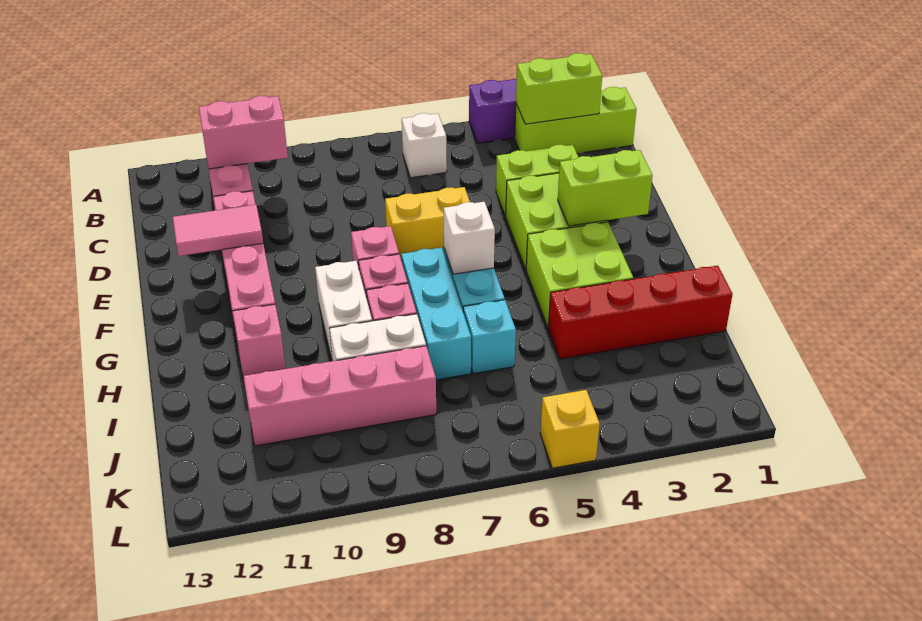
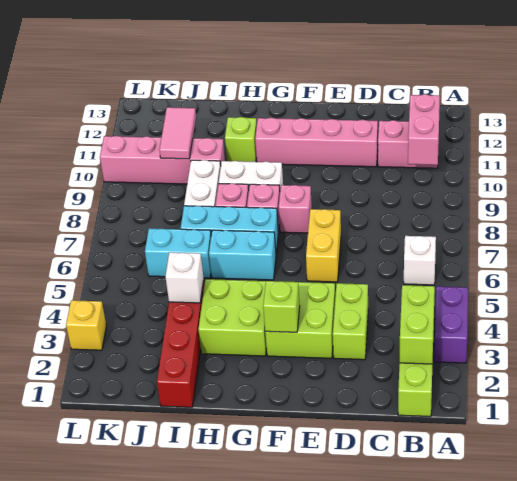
pink 1x2 tile [173,205,263,256] -> pink 1x2 tile moved to [159,107,196,159]
lime 1x2 brick [558,150,653,226] -> lime 1x1 brick [263,281,300,332]
white 1x1 brick [444,202,495,274] -> white 1x1 brick moved to [165,252,204,303]
pink 1x1 brick [233,304,286,378] -> lime 1x1 brick [225,117,257,162]
cyan 1x1 brick [463,300,516,374] -> cyan 1x2 brick [145,228,211,278]
pink 1x4 brick [243,346,436,446] -> pink 1x4 brick turned to [100,136,225,184]
yellow 1x1 brick [540,390,600,468] -> yellow 1x1 brick moved to [66,300,106,350]

